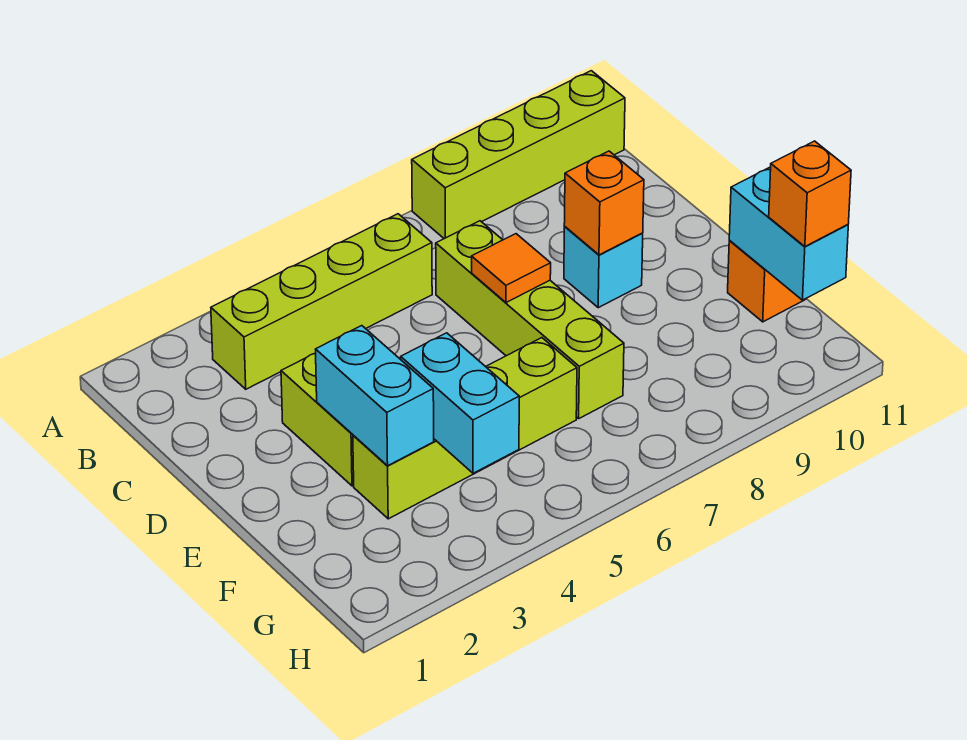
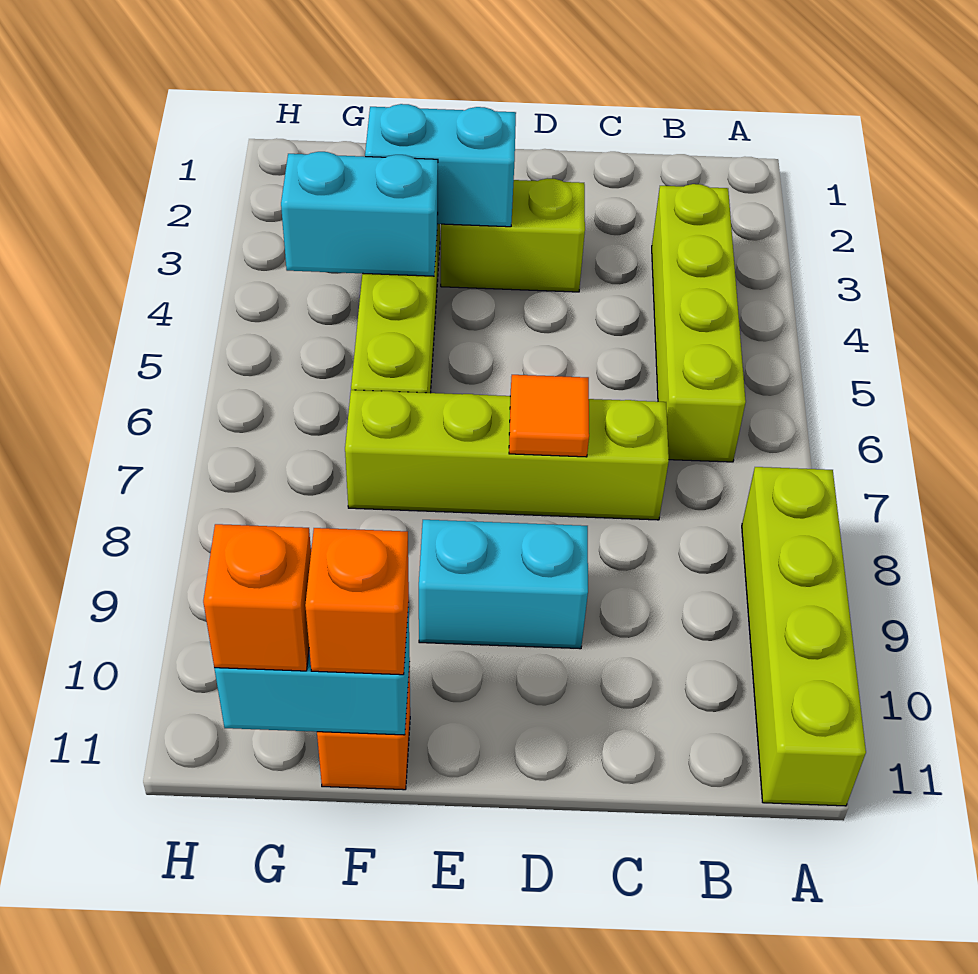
cyan 1x1 brick [564,227,643,308] -> cyan 1x2 brick [419,520,588,649]
orange 1x1 brick [564,151,644,255] -> orange 1x1 brick moved to [305,528,409,675]

